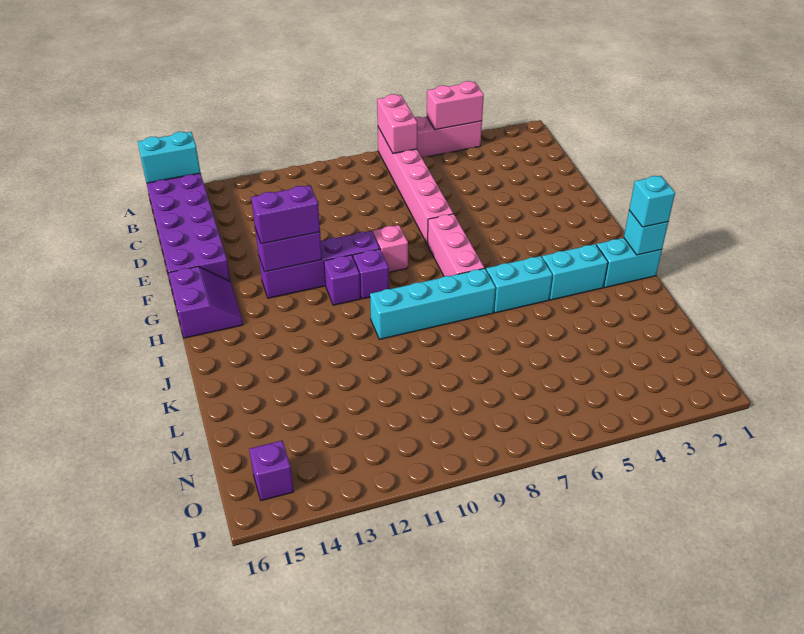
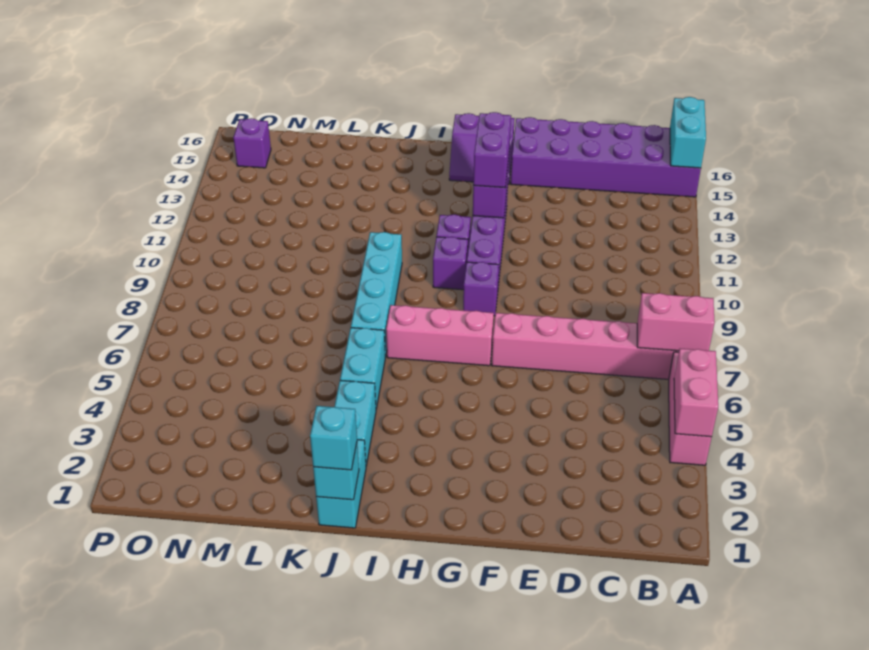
pink 1x1 brick [373,225,408,272] -> purple 1x1 brick [463,262,499,316]

